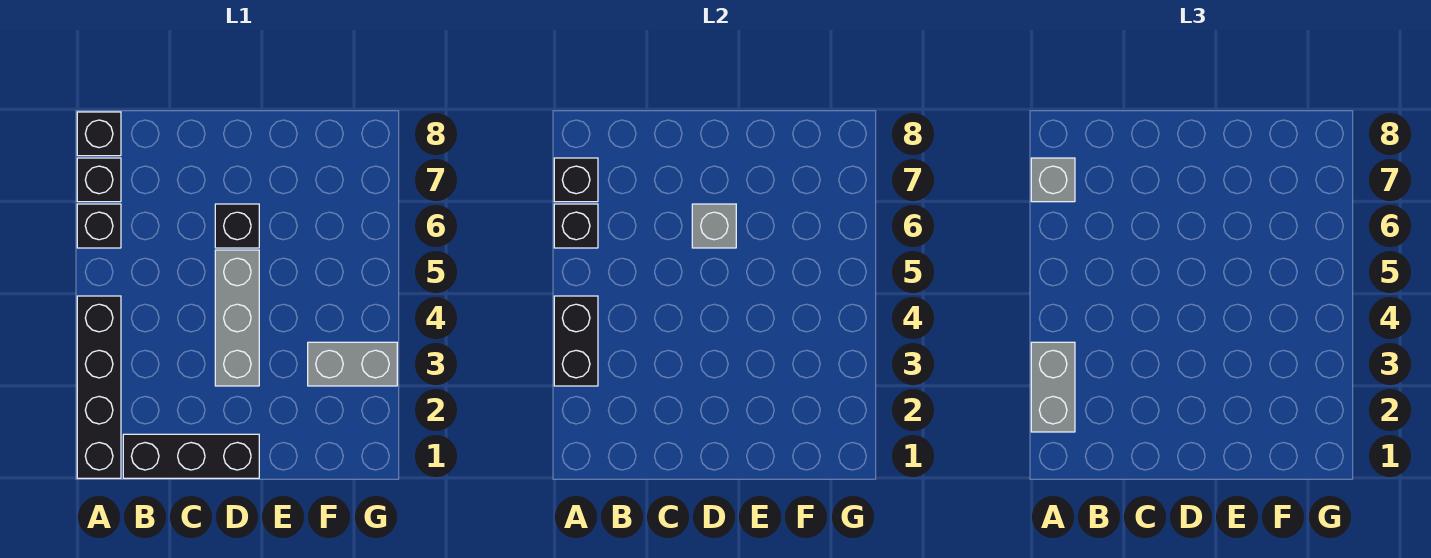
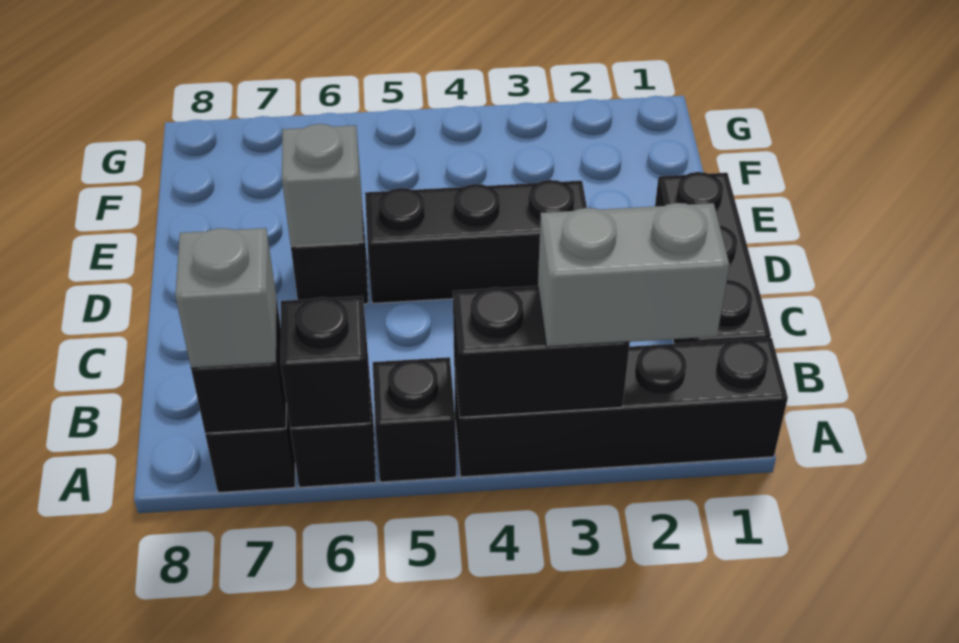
black 1x1 brick [77,112,121,156] -> black 1x1 brick moved to [372,357,456,482]
grey 1x3 brick [215,250,259,386] -> black 1x3 brick [365,180,587,303]
grey 1x2 brick [308,342,397,386] -> none

